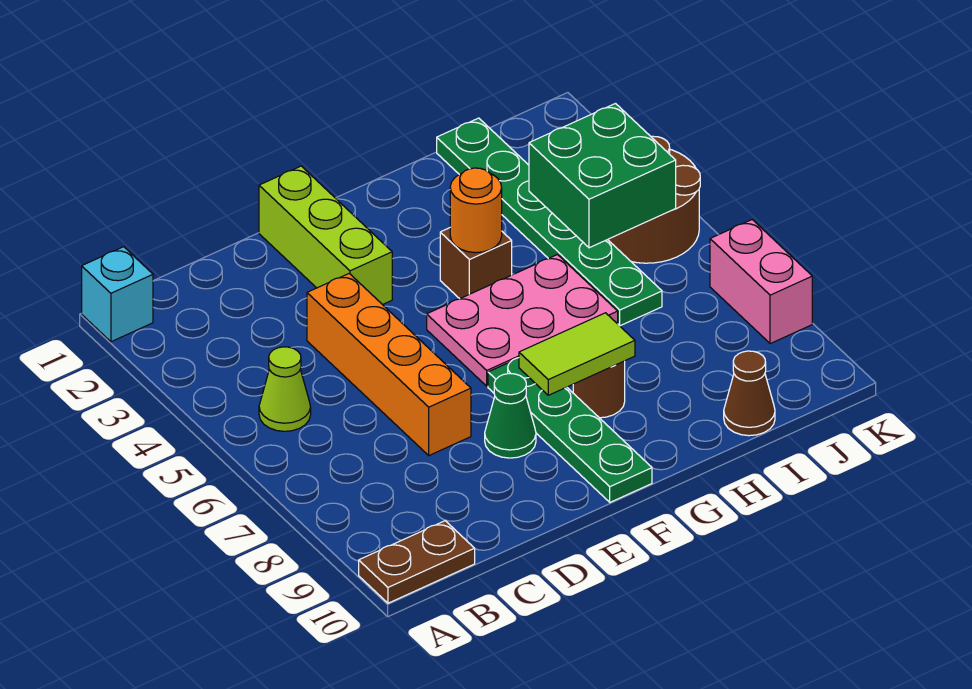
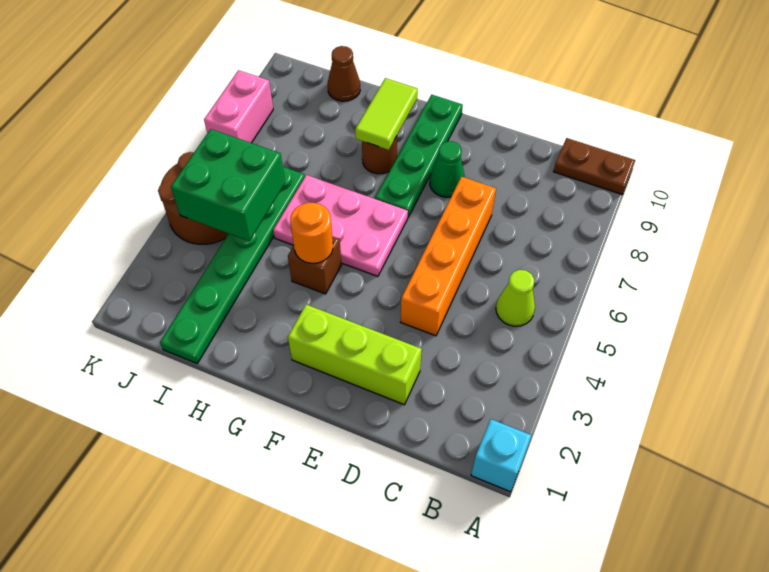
lime 1x3 brick [259,166,392,305] -> lime 1x3 brick turned to [288,305,422,405]
lime 1x2 tile [519,313,635,395] -> lime 1x2 tile turned to [355,78,418,150]

